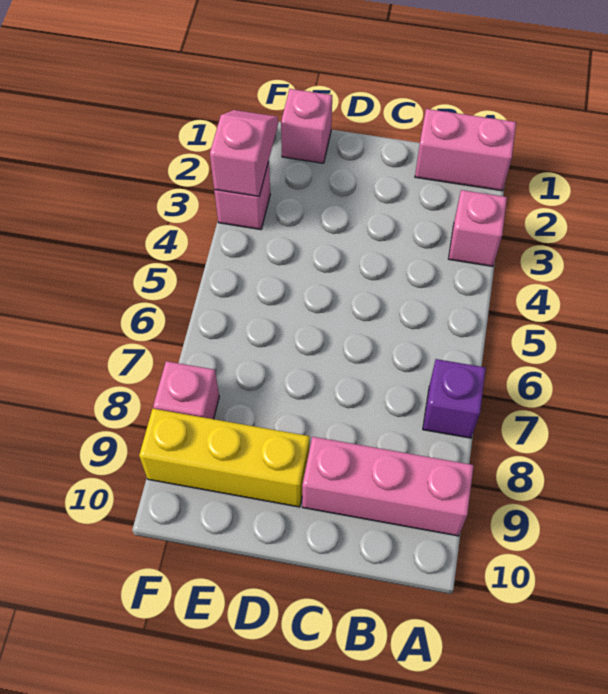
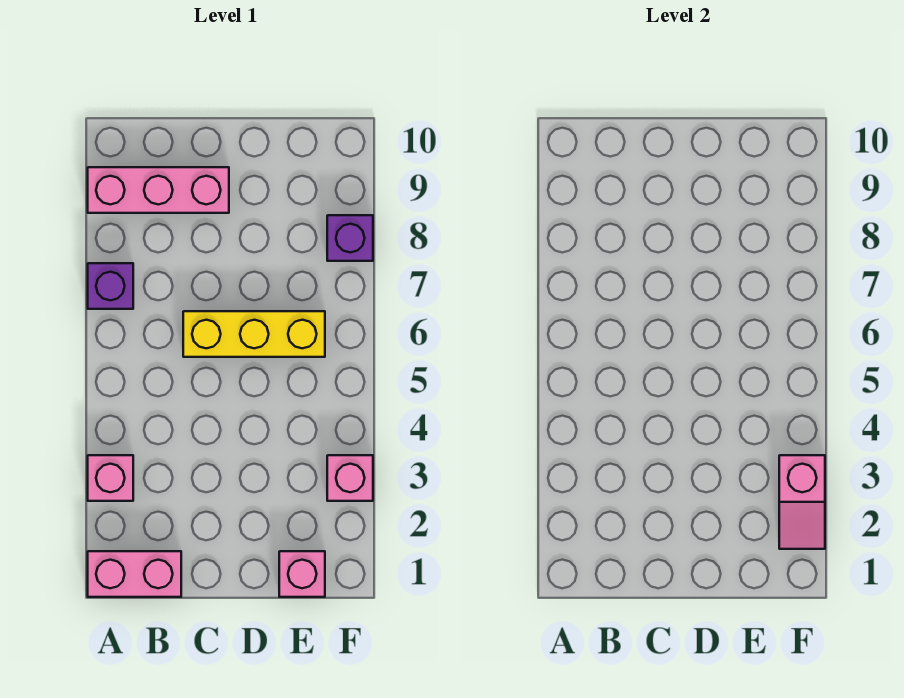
yellow 1x3 brick [139,409,310,507] -> yellow 1x3 brick moved to [183,311,325,357]
pink 1x1 brick [153,361,219,419] -> purple 1x1 brick [327,215,373,261]

